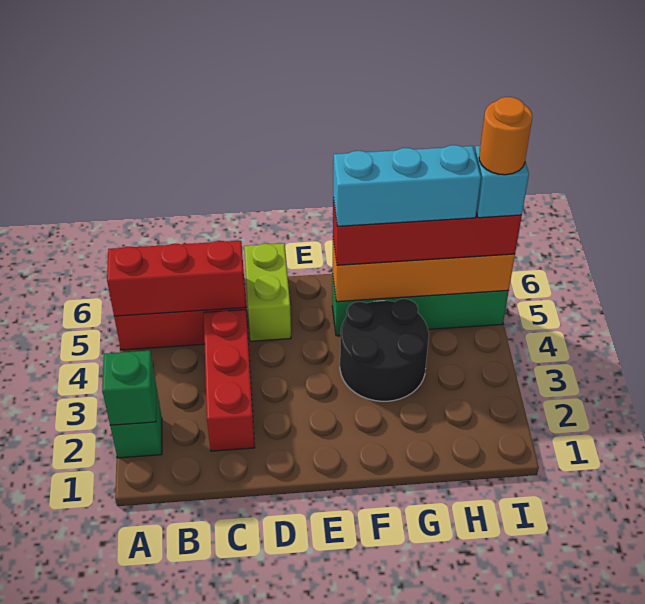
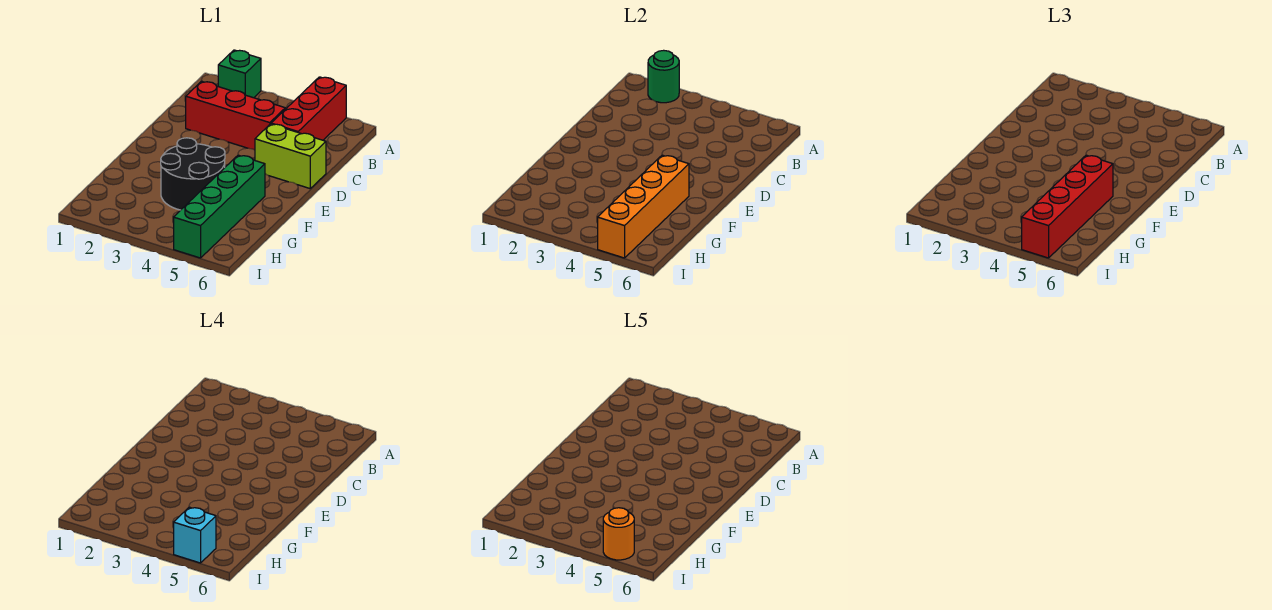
green 1x1 brick [102,351,156,425] -> green 1x1 round brick [648,50,679,103]
red 1x3 brick [107,241,246,316] -> none
cyan 1x3 brick [333,145,481,226] -> none

